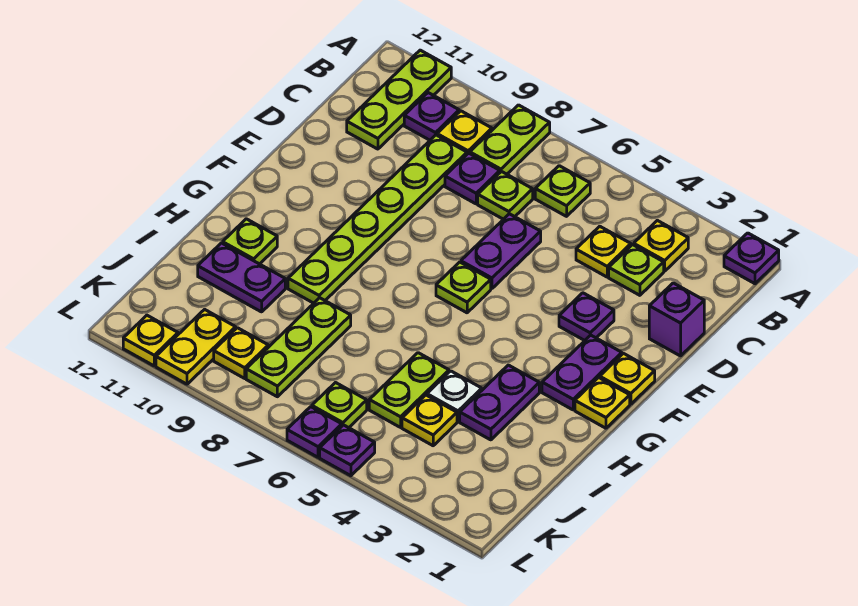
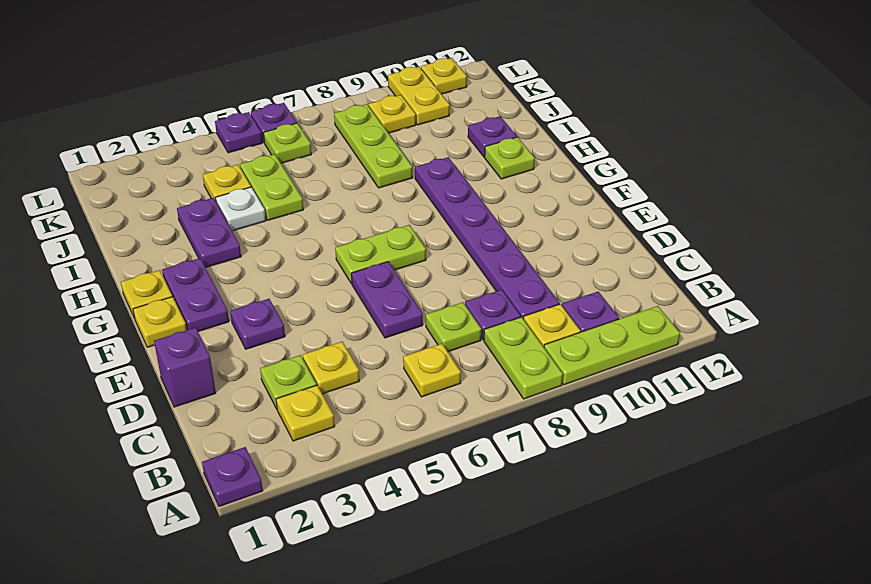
lime 1x3 plate [347,50,451,149] -> lime 1x3 plate turned to [544,306,680,385]
lime 1x1 plate [535,166,590,216] -> yellow 1x1 plate [403,344,461,397]
lime 1x6 plate [288,135,467,303] -> purple 1x6 plate [415,157,559,318]
lime 1x1 plate [436,262,491,313] -> lime 1x2 plate [335,225,426,284]
purple 1x2 plate [198,243,285,312] -> purple 1x1 plate [468,116,517,157]

